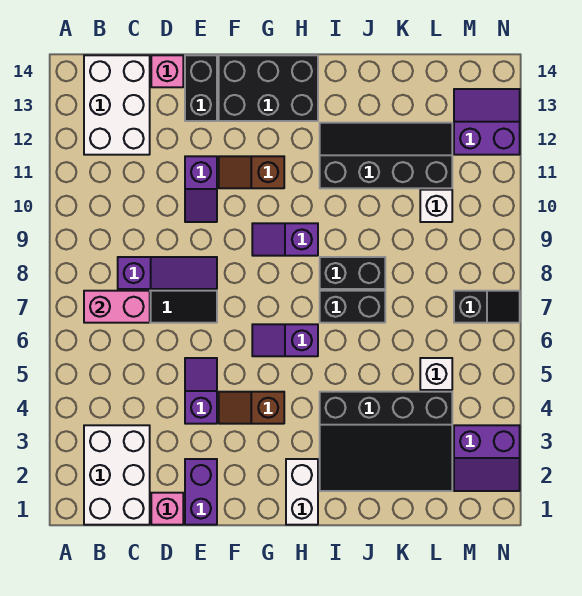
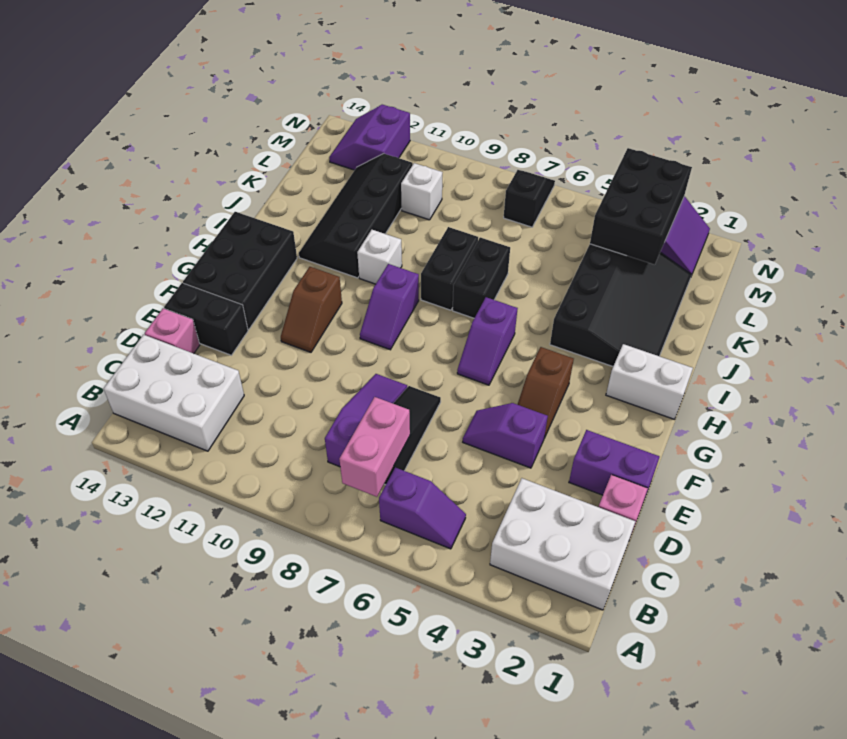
purple 1x2 slope [185,156,217,222] -> purple 1x2 slope moved to [379,467,466,549]
none -> black 2x3 brick [590,148,692,265]
white 1x1 brick [420,358,452,390] -> white 1x1 brick moved to [357,230,402,284]

